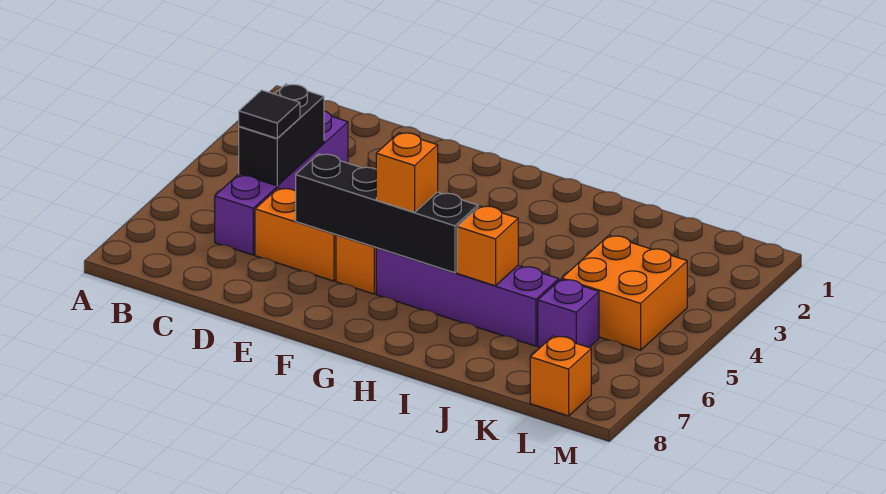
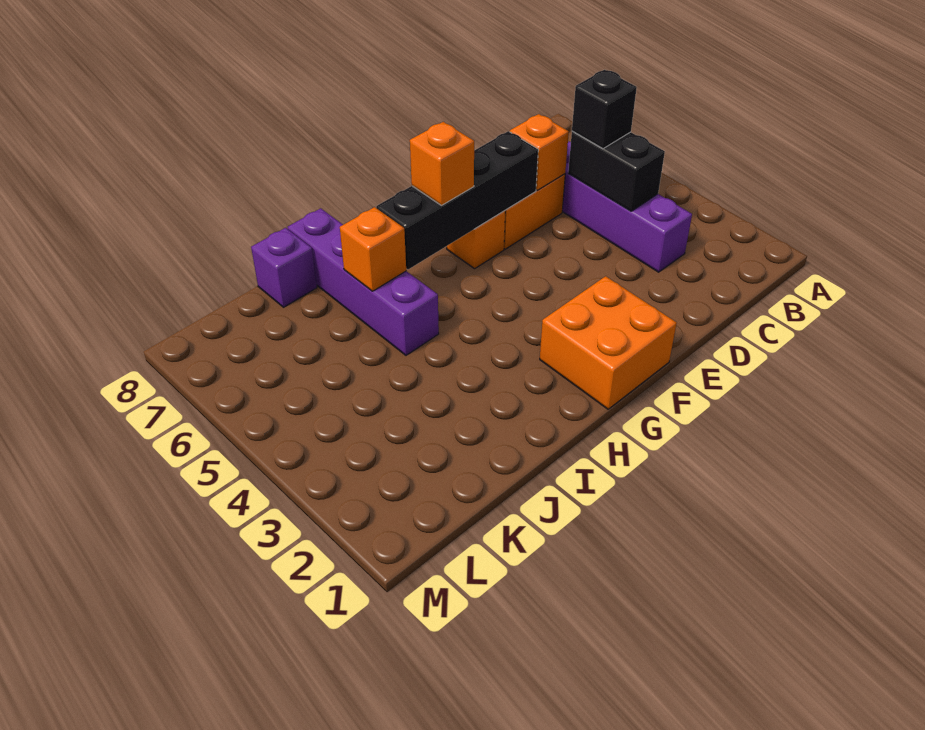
black 1x1 tile [239,90,300,138] -> black 1x1 brick [572,70,637,149]
purple 1x4 brick [376,248,559,346] -> purple 1x4 brick turned to [288,208,439,355]
orange 2x2 brick [562,236,687,350] -> orange 2x2 brick moved to [540,276,677,409]
purple 1x1 brick [538,279,599,347] -> purple 1x1 brick moved to [251,228,317,307]
orange 1x1 brick [530,336,591,416] -> orange 1x1 brick moved to [510,114,569,190]

